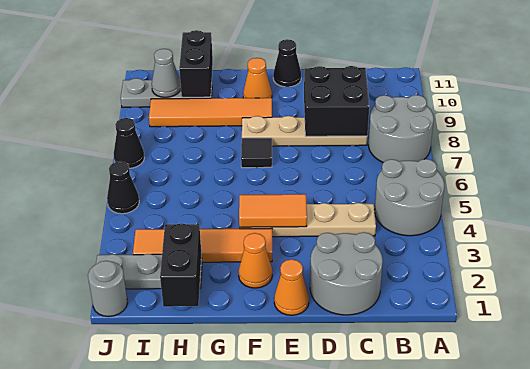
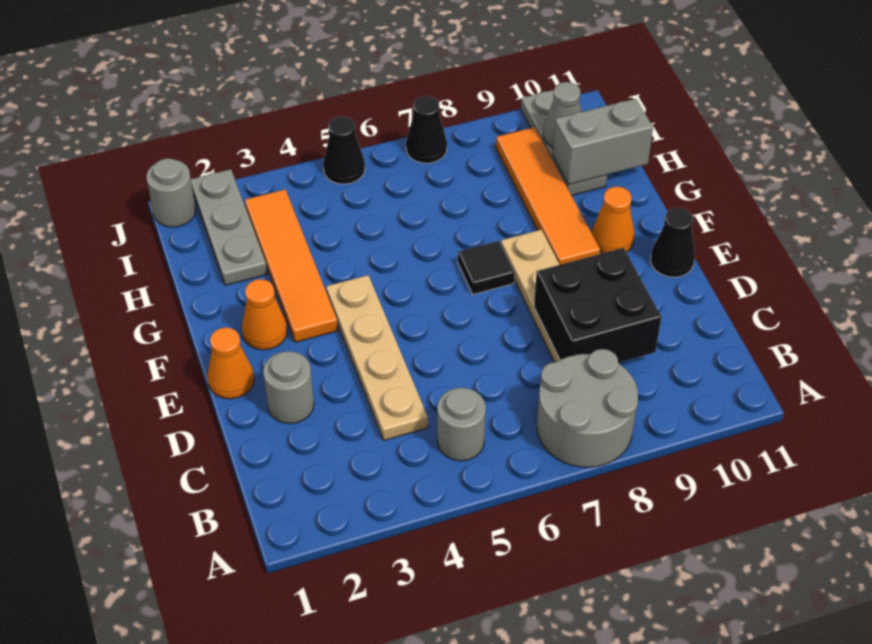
grey 2x2 round brick [375,159,444,236] -> grey 1x1 round brick [437,388,486,461]
grey 2x2 round brick [310,232,383,315] -> grey 1x1 round brick [263,351,314,424]
orange 1x2 tile [239,194,307,227] -> none
black 1x2 brick [160,223,201,307] -> none
black 1x2 brick [179,30,213,97] -> grey 1x2 brick [553,99,653,185]

